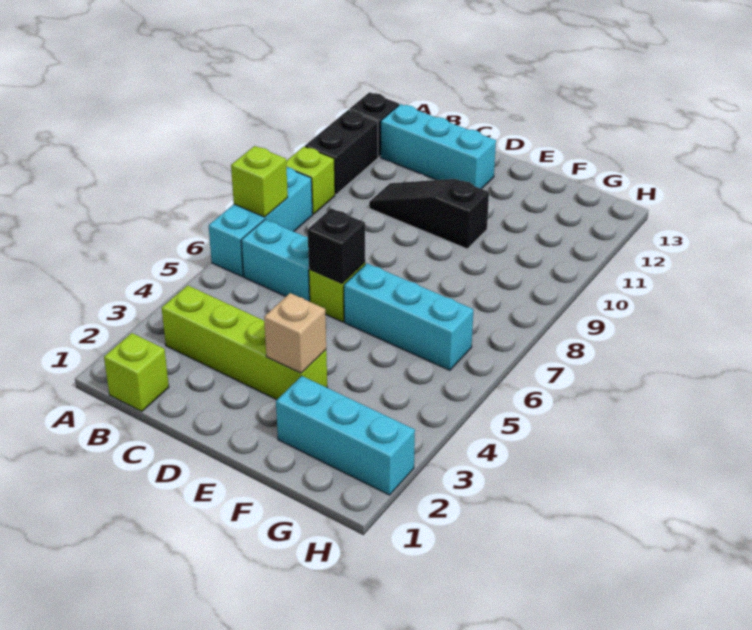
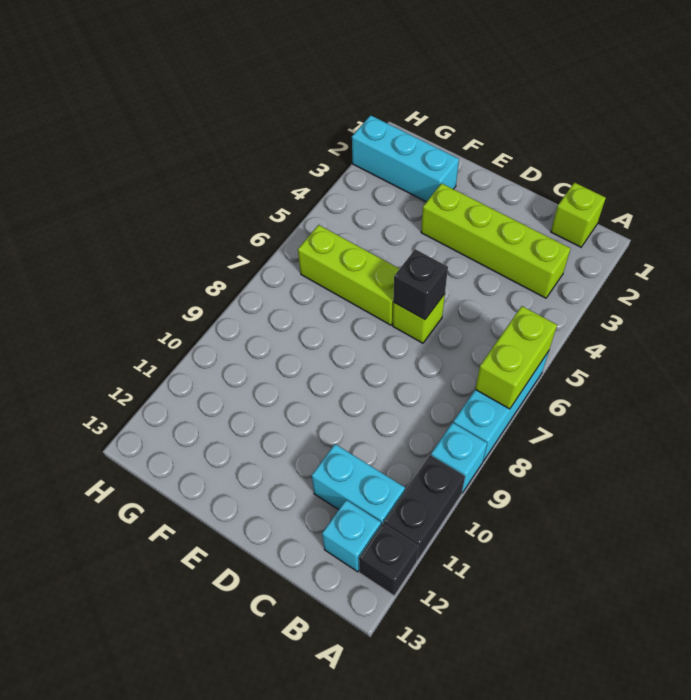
lime 1x1 brick [231,146,288,217] -> lime 1x2 brick [475,306,557,409]
lime 1x1 brick [286,147,335,214] -> cyan 1x1 brick [431,422,487,493]
cyan 1x2 brick [241,220,310,302] -> cyan 1x2 brick moved to [312,444,405,525]
cyan 1x3 brick [381,104,496,189] -> cyan 1x1 brick [322,500,381,572]
black 1x3 slope [369,179,489,249] -> none
tan 1x1 brick [264,293,326,373] -> none
cyan 1x3 brick [344,263,473,370] -> lime 1x3 brick [298,225,399,325]

